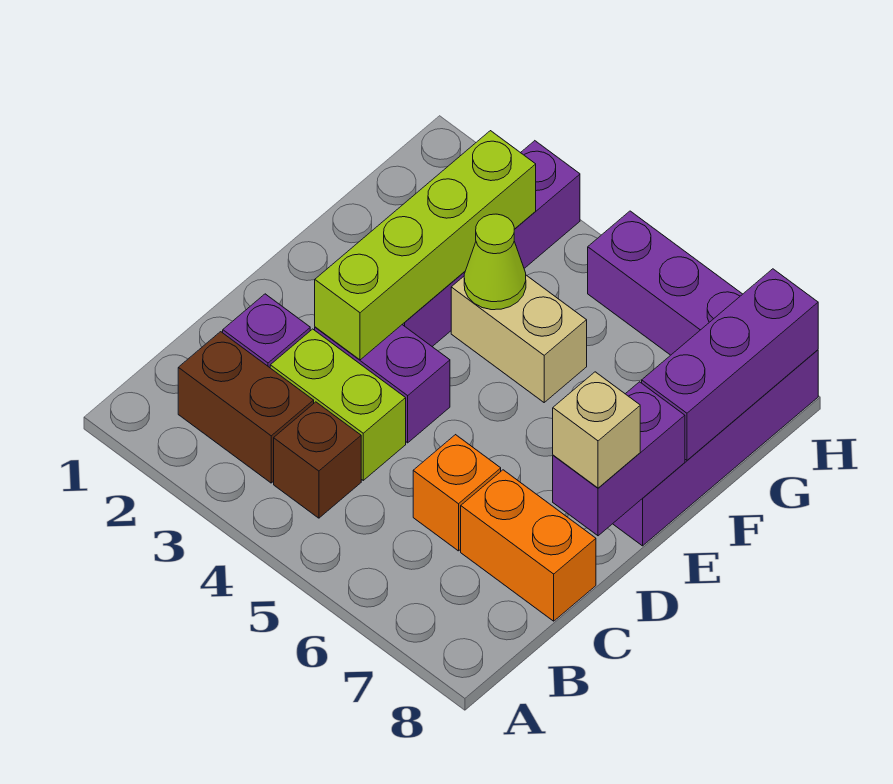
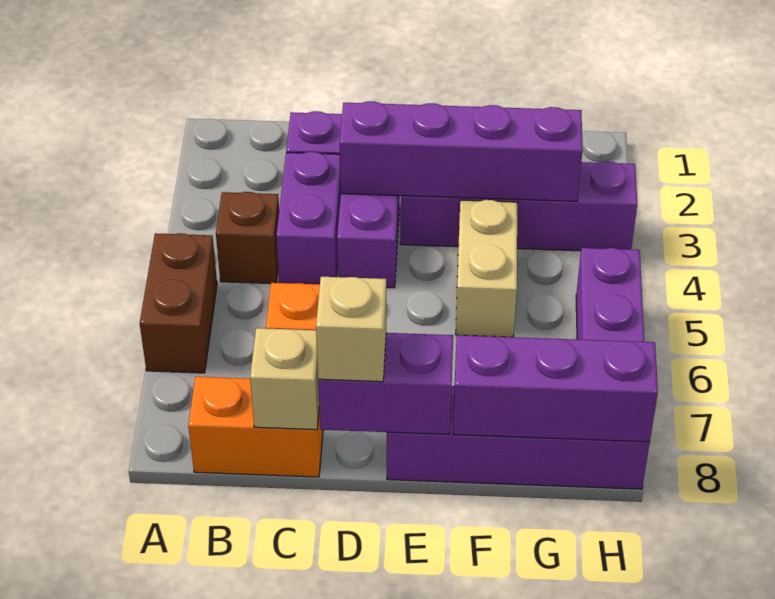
brown 1x2 brick [178,332,314,483] -> brown 1x2 brick moved to [140,233,217,373]
lime 1x2 brick [270,329,406,480] -> purple 1x2 brick [276,152,341,284]
orange 1x2 brick [461,470,596,621] -> orange 1x2 brick turned to [188,377,323,477]
none -> tan 1x1 brick [250,328,319,430]
lime 1x4 brick [315,131,536,360] -> purple 1x4 brick [340,101,583,201]
lime 1x1 cone [464,214,526,310] -> none

